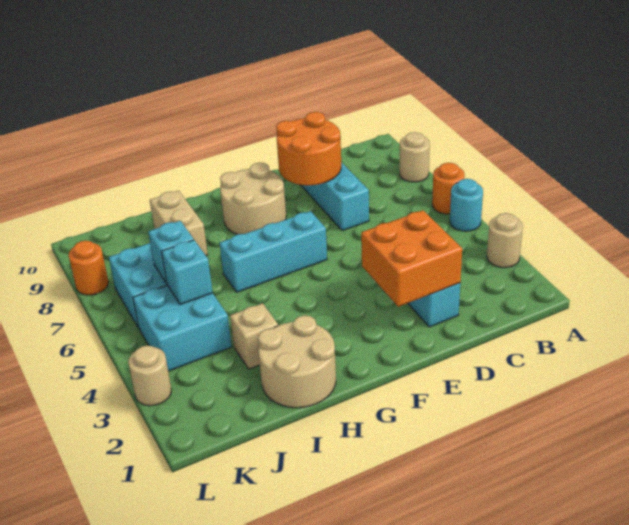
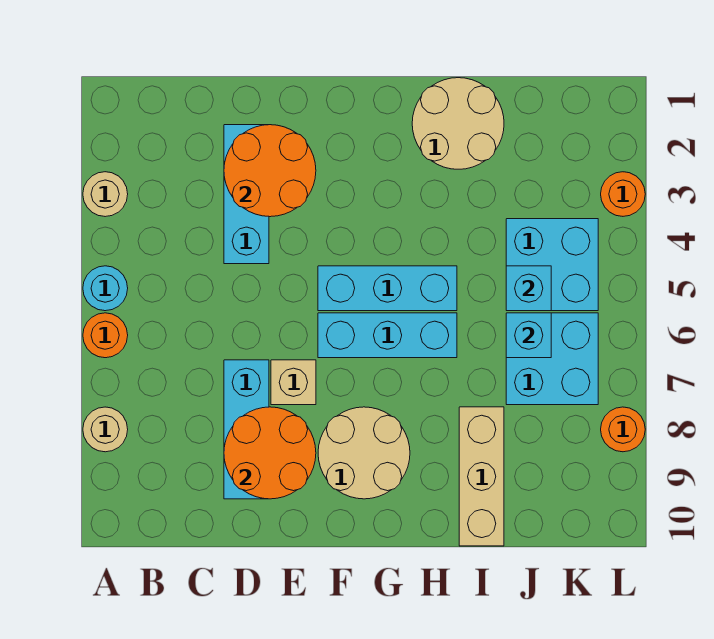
orange 2x2 brick [361,210,462,307] -> orange 2x2 round brick [224,125,316,217]
none -> cyan 1x3 brick [318,266,457,311]
tan 1x1 brick [230,303,278,369] -> tan 1x1 brick moved to [271,360,316,405]
tan 1x2 brick [150,191,208,256] -> tan 1x3 brick [459,407,504,546]
tan 1x1 round brick [128,345,172,406] -> orange 1x1 round brick [601,172,645,216]

